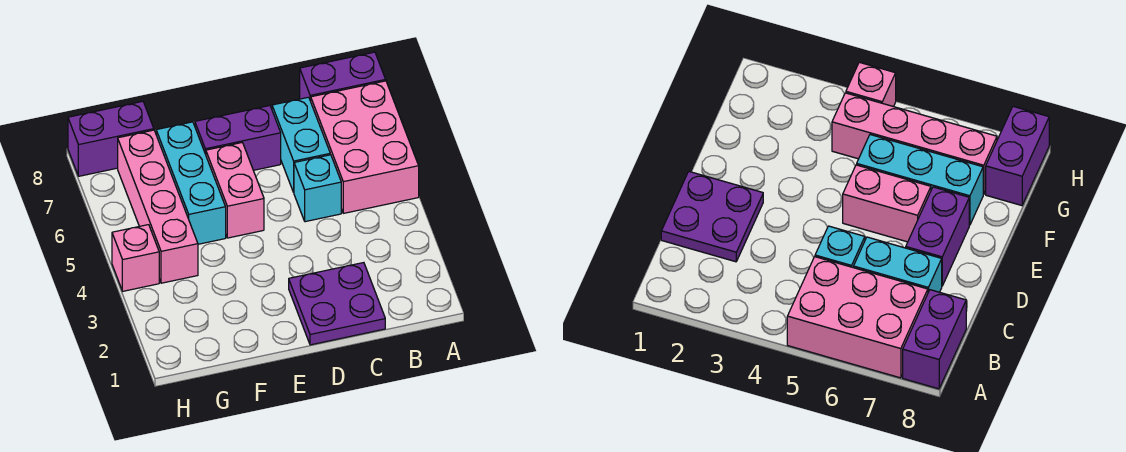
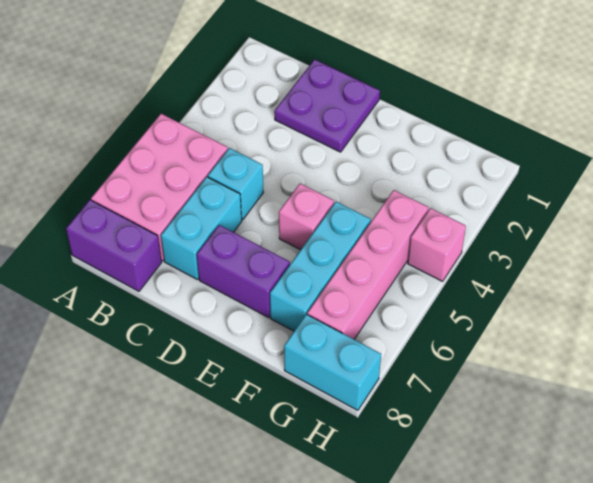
pink 1x2 brick [206,143,264,238] -> pink 1x1 brick [279,184,334,250]
purple 1x2 brick [68,101,154,176] -> cyan 1x2 brick [284,314,381,410]

